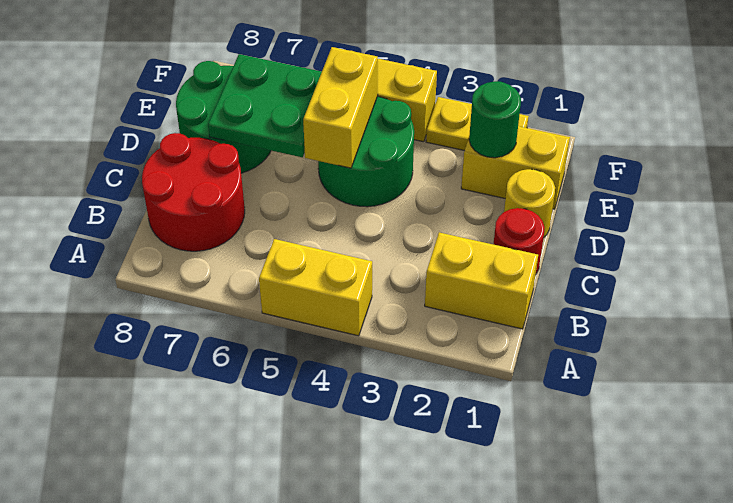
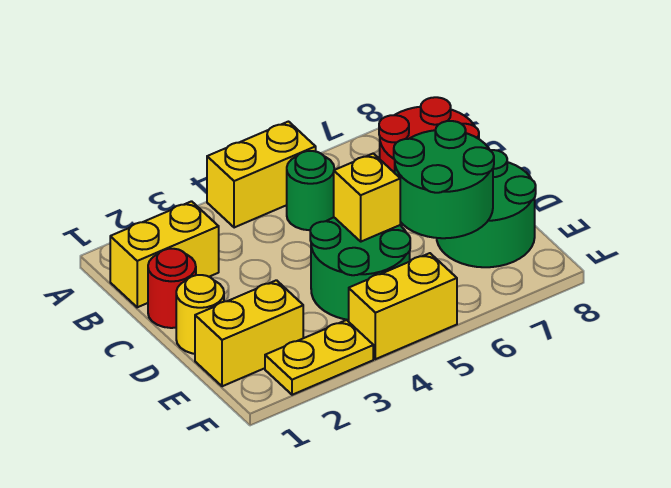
yellow 1x2 brick [303,47,378,168] -> yellow 1x1 brick [334,153,400,242]
green 2x2 plate [208,54,322,157] -> green 2x2 round brick [394,121,494,238]
green 1x1 round brick [469,81,521,158] -> green 1x1 round brick moved to [287,151,334,230]

